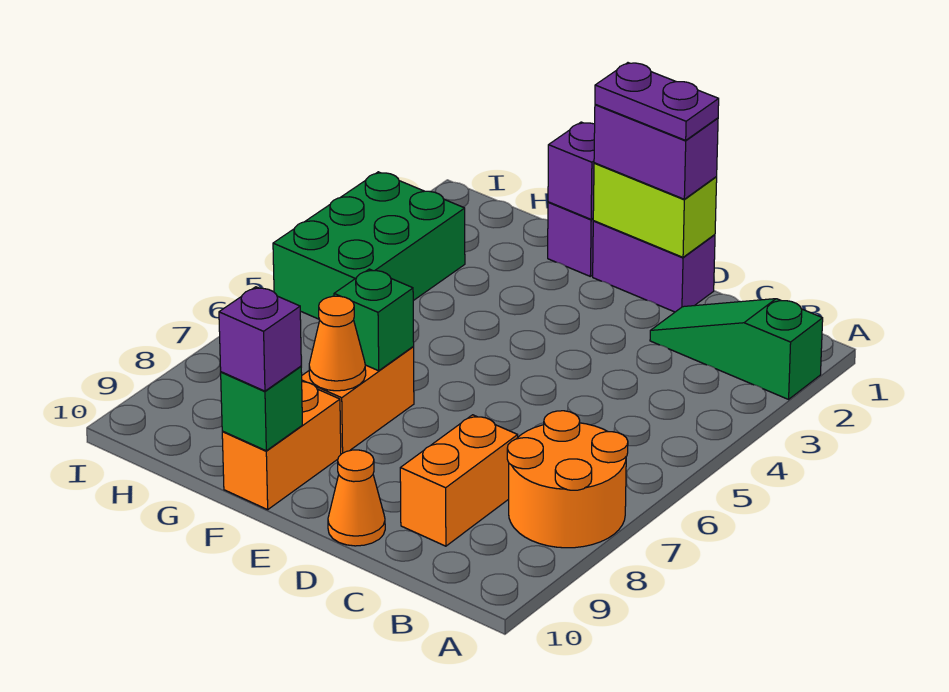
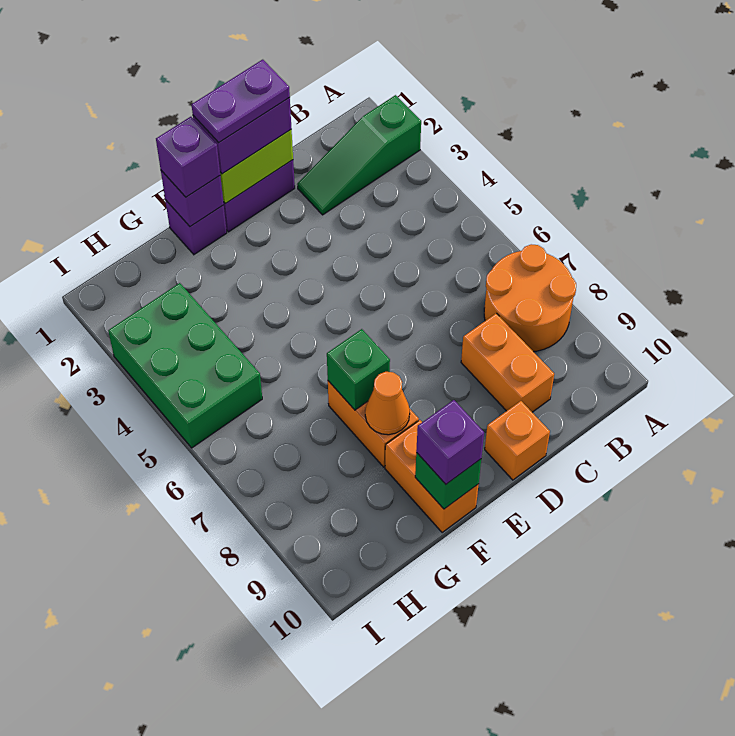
orange 1x1 cone [328,450,385,546] -> orange 1x1 brick [485,401,550,480]
none -> purple 1x1 brick [156,117,220,197]

